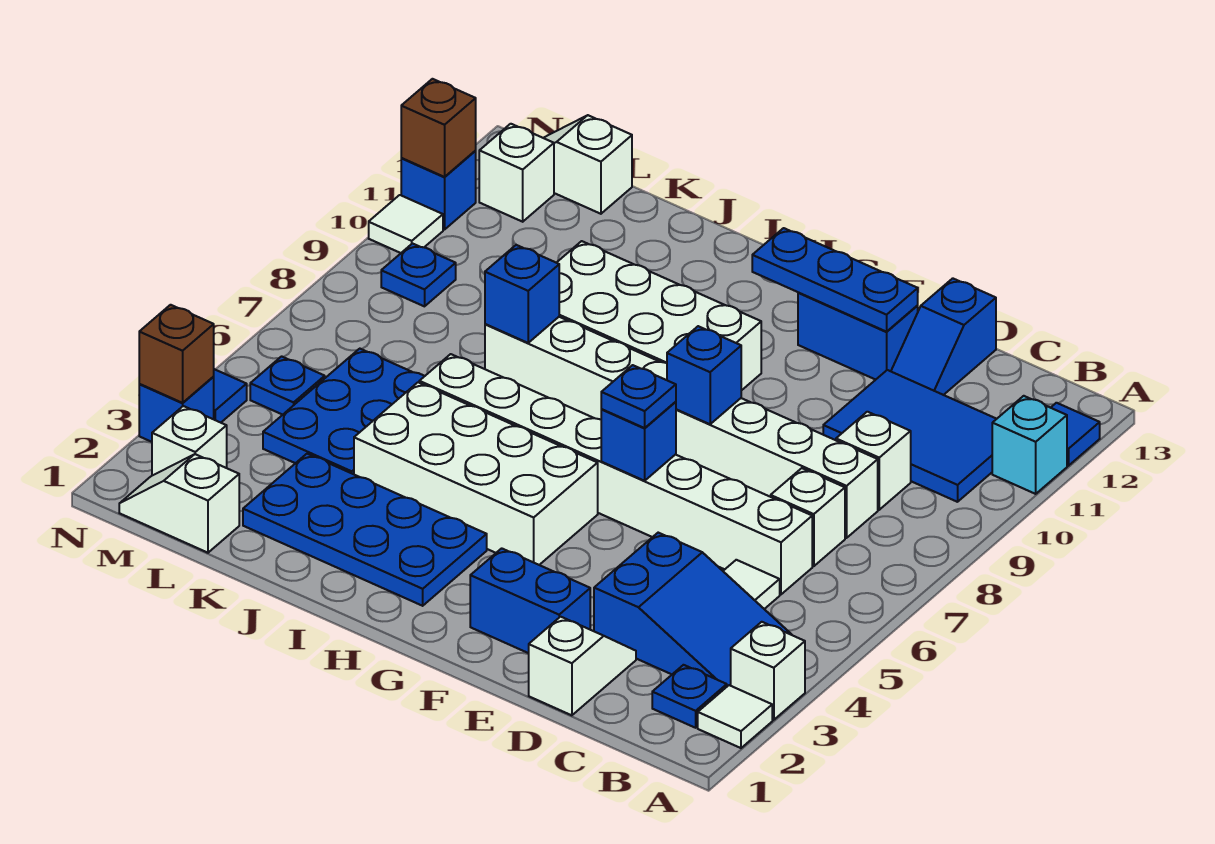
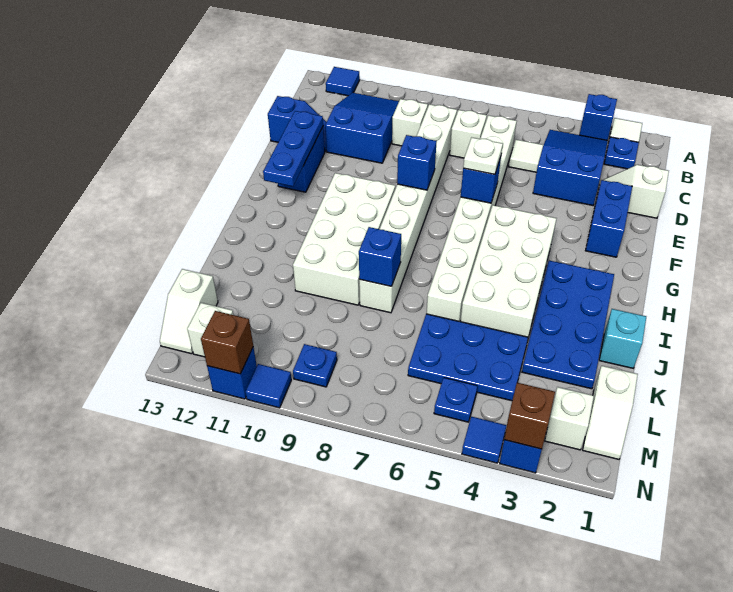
white 1x1 brick [731,622,805,720] -> blue 1x1 brick [579,94,617,140]
cyan 1x1 brick [992,396,1067,494] -> cyan 1x1 brick moved to [599,309,646,368]
blue 2x3 tile [823,370,996,502] -> blue 2x3 slope [325,93,399,163]
blue 1x1 plate [601,365,676,428] -> white 1x1 plate [463,138,503,174]
white 1x1 tile [369,195,443,253] -> blue 1x1 tile [246,364,291,408]

